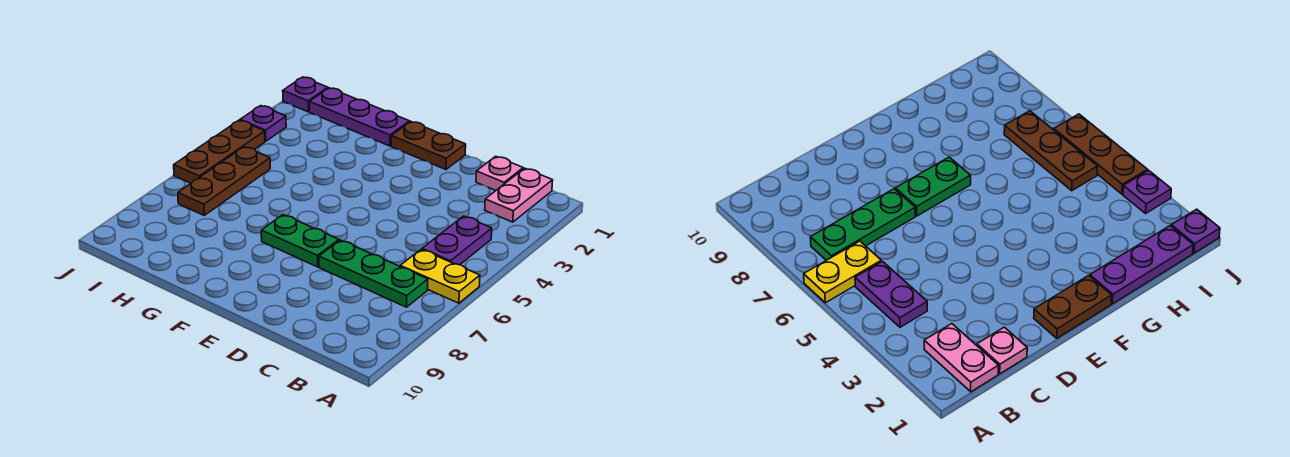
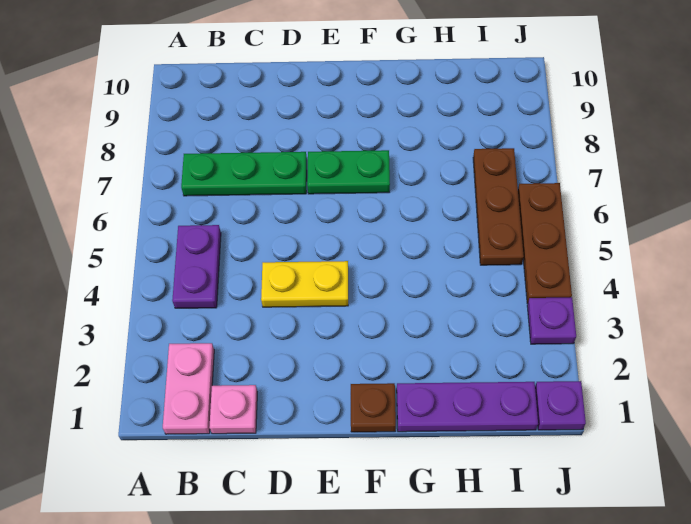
yellow 1x2 plate [400,249,480,303] -> yellow 1x2 plate moved to [261,261,348,307]
brown 1x2 plate [391,122,466,169] -> brown 1x1 plate [351,383,396,432]

